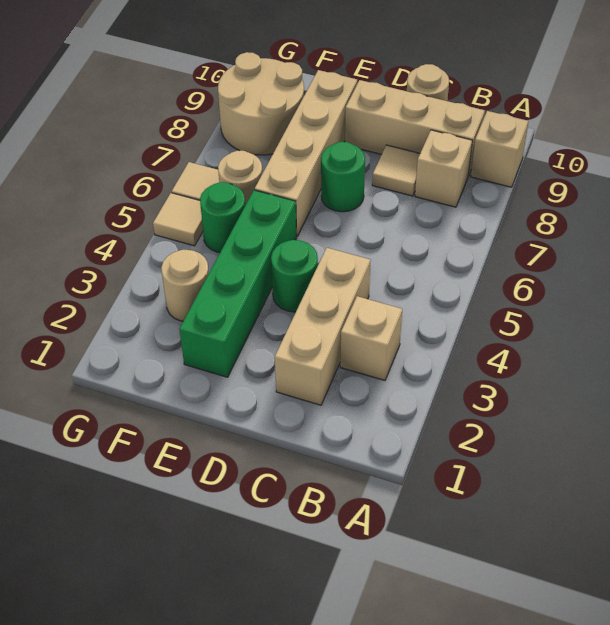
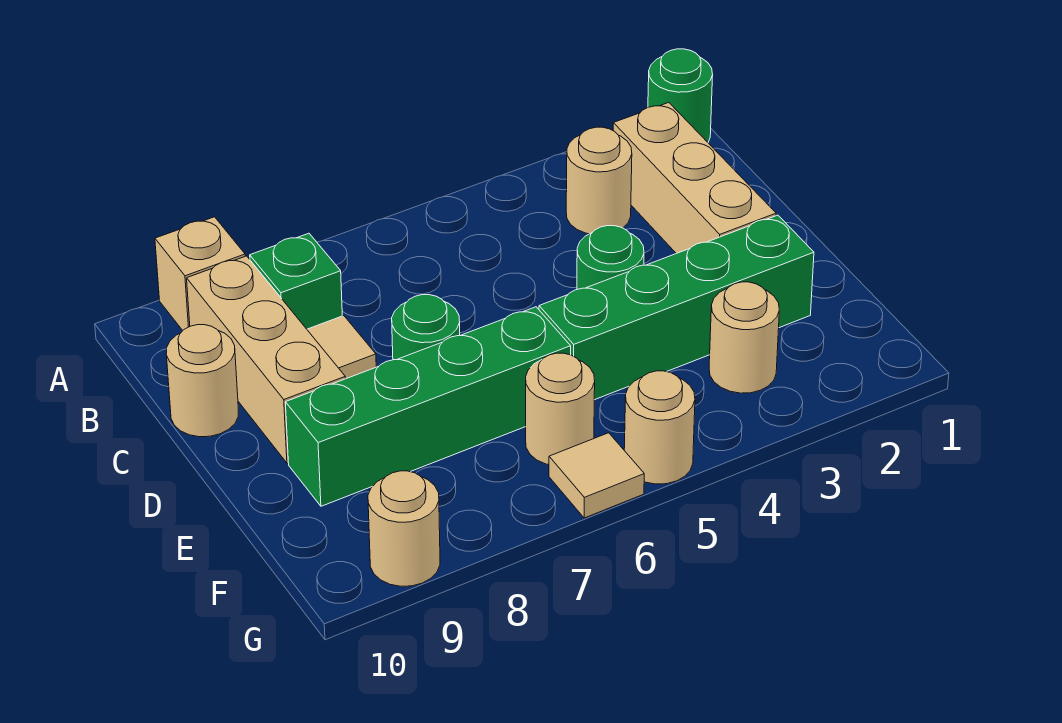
tan 1x1 brick [340,296,402,380] -> tan 1x1 round brick [566,127,632,234]
tan 1x1 brick [415,130,472,207] -> green 1x1 brick [250,233,342,329]
tan 1x3 brick [275,248,371,405] -> tan 1x3 brick turned to [613,103,776,254]
tan 1x4 brick [255,70,357,236] -> green 1x4 brick [285,307,571,506]
green 1x1 round brick [200,182,245,253] -> green 1x1 round brick moved to [648,49,713,142]
tan 2x2 round brick [218,52,304,155] -> tan 1x1 round brick [368,471,440,586]
tan 1x1 tile [153,193,203,246] -> tan 1x1 round brick [624,371,695,484]

